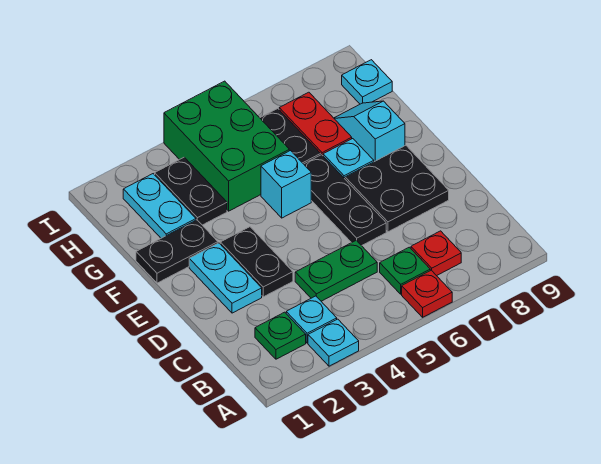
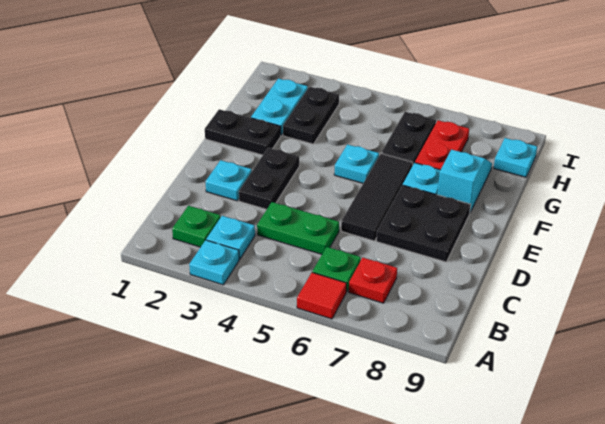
red 1x1 plate [402,270,452,317] -> red 1x1 tile [297,273,346,319]
cyan 1x2 plate [189,243,262,313] -> cyan 1x1 plate [205,160,252,201]
black 1x3 plate [304,155,386,246] -> black 1x3 tile [341,154,413,241]
cyan 1x1 brick [261,151,311,218] -> cyan 1x1 plate [334,144,379,183]
green 2x3 brick [164,81,289,211] -> none

